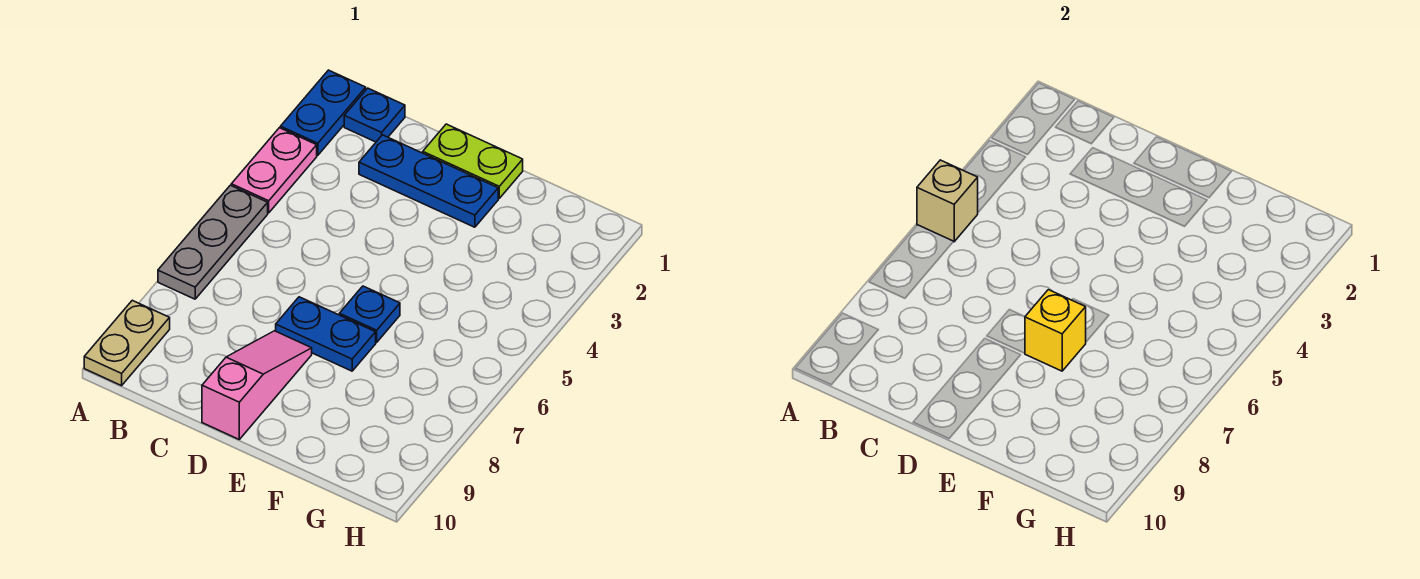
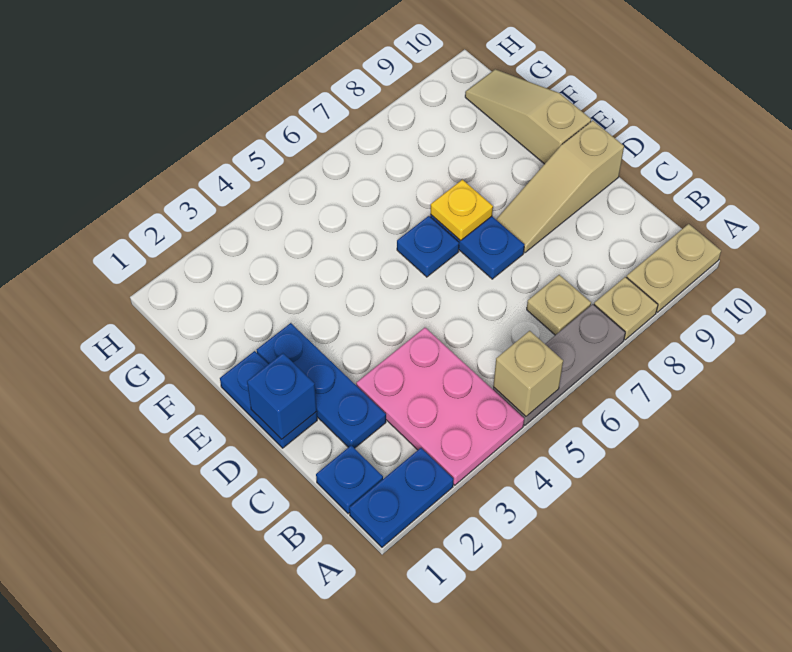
pink 1x2 plate [231,128,317,213] -> pink 2x3 plate [356,328,524,485]
none -> tan 1x1 plate [594,277,658,340]
none -> tan 1x1 plate [527,275,591,335]
lime 1x2 plate [423,124,523,198] -> blue 1x2 plate [220,351,317,448]
none -> blue 1x1 brick [247,353,317,439]
pink 1x3 slope [202,331,312,439] -> tan 1x3 slope [496,120,624,253]
yellow 1x1 brick [1025,290,1086,371] -> yellow 1x1 plate [430,180,493,241]
none -> tan 1x3 slope [465,69,591,164]

